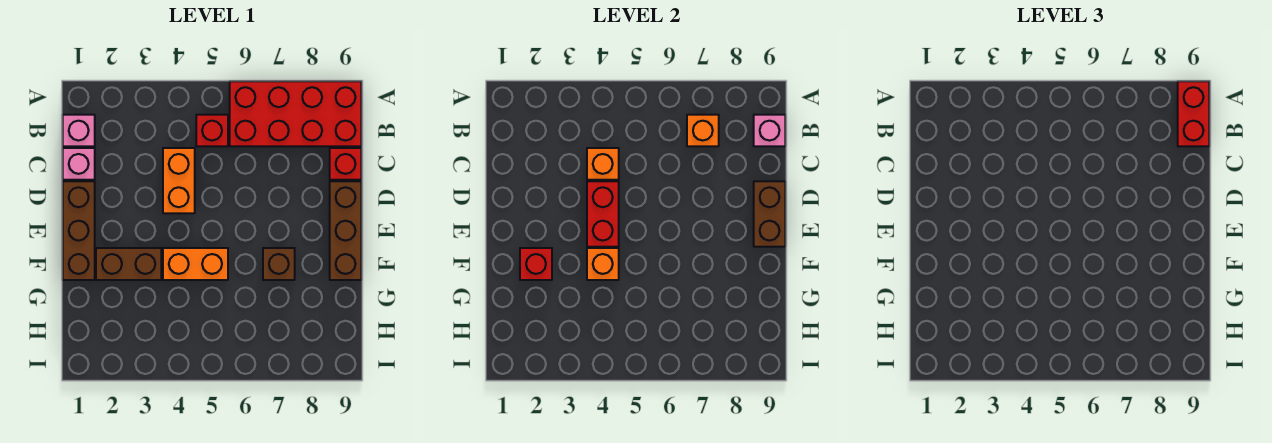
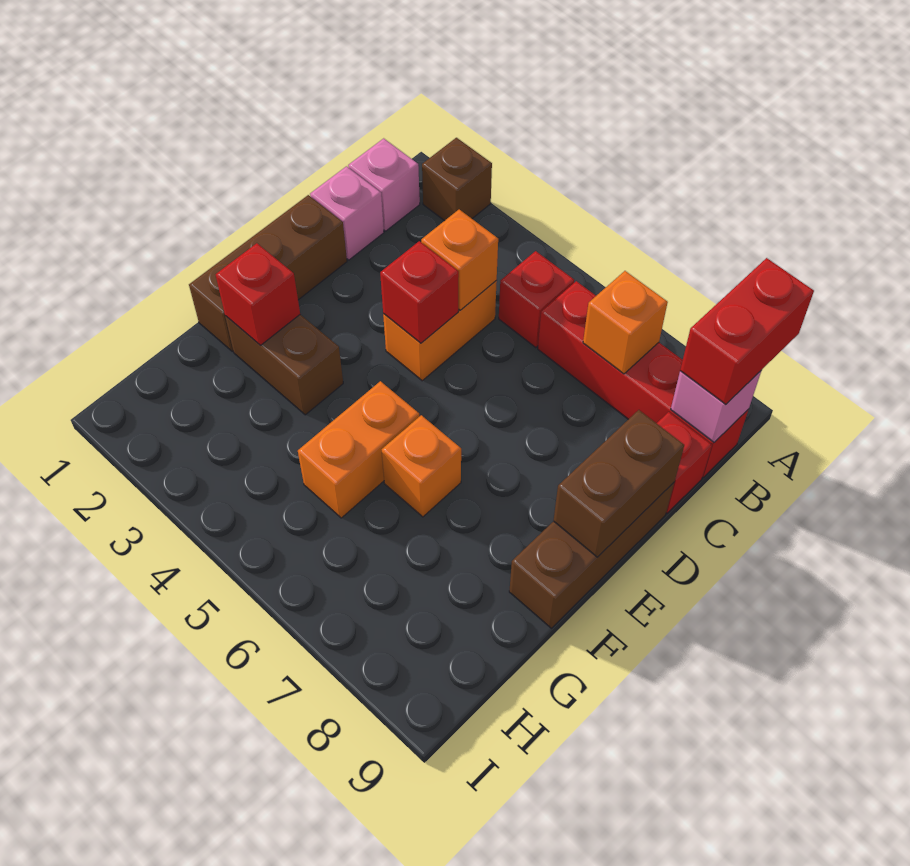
red 2x4 brick [230,81,361,146] -> red 1x4 brick [538,281,748,477]
red 1x2 brick [587,181,619,247] -> red 1x1 brick [380,241,459,343]
orange 1x2 brick [163,248,228,280] -> orange 1x2 brick turned to [298,381,419,518]
orange 1x1 brick [587,248,619,280] -> orange 1x1 brick moved to [382,415,461,517]
brown 1x1 brick [263,248,295,280] -> brown 1x1 brick moved to [422,138,492,221]

